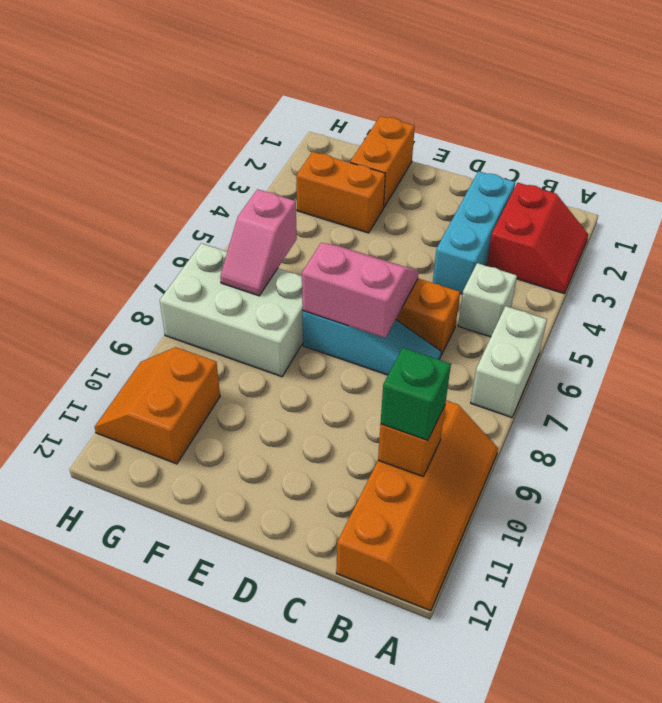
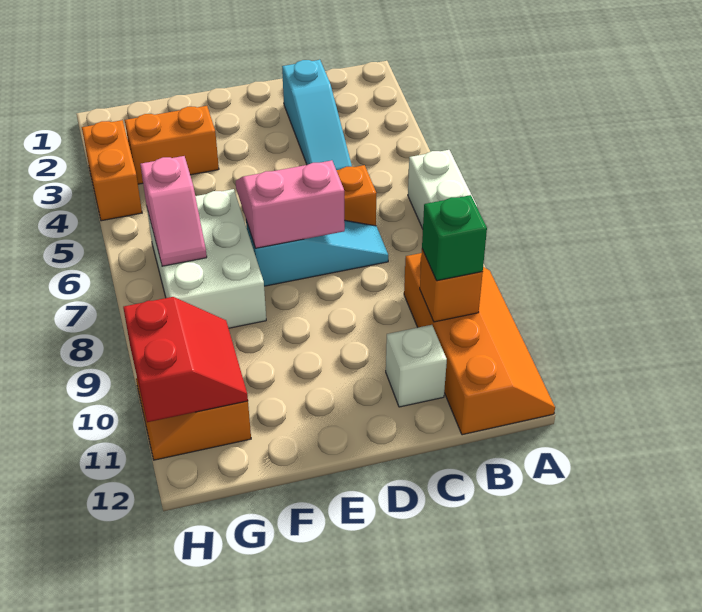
red 2x2 slope [487,183,588,294] -> red 2x2 slope moved to [123,297,248,422]
white 1x1 brick [458,263,517,337] -> white 1x1 brick moved to [386,325,447,407]
cyan 1x3 brick [433,171,515,294] -> cyan 1x3 slope [282,60,352,170]
orange 1x2 brick [350,116,415,208] -> orange 1x2 brick moved to [82,120,142,221]
white 2x3 brick [160,243,303,377] -> white 2x3 brick turned to [147,189,266,328]

